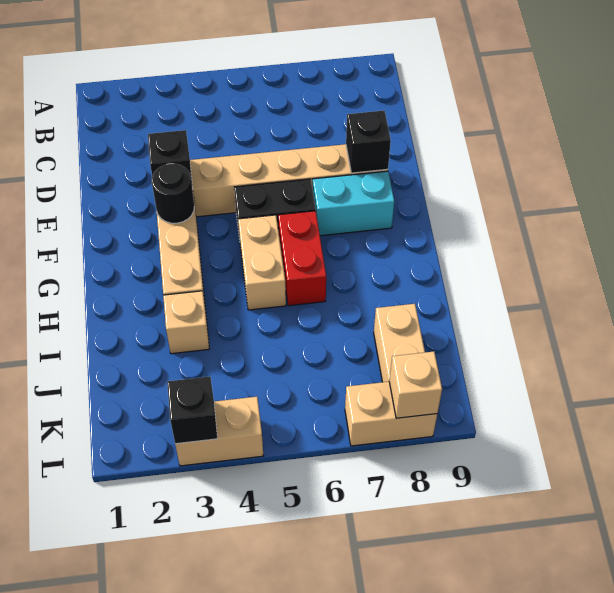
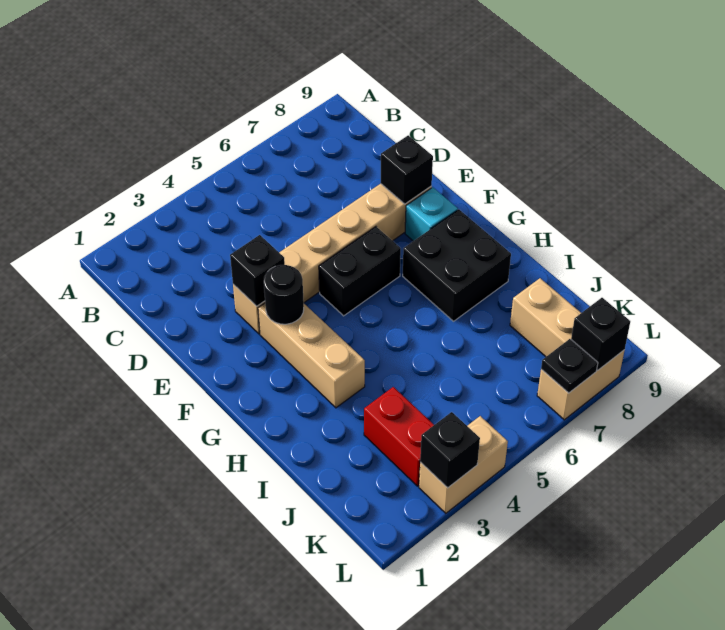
cyan 1x2 brick [313,171,394,236] -> cyan 1x1 brick [405,187,458,241]
tan 1x2 brick [238,215,286,310] -> none
red 1x2 brick [278,211,326,306] -> red 1x2 brick moved to [364,387,434,486]
none -> black 2x2 brick [403,209,511,321]
tan 1x1 brick [163,291,209,354] -> none
none -> black 1x1 plate [541,339,598,393]
tan 1x1 brick [389,352,442,418] -> black 1x1 brick [571,298,630,370]

